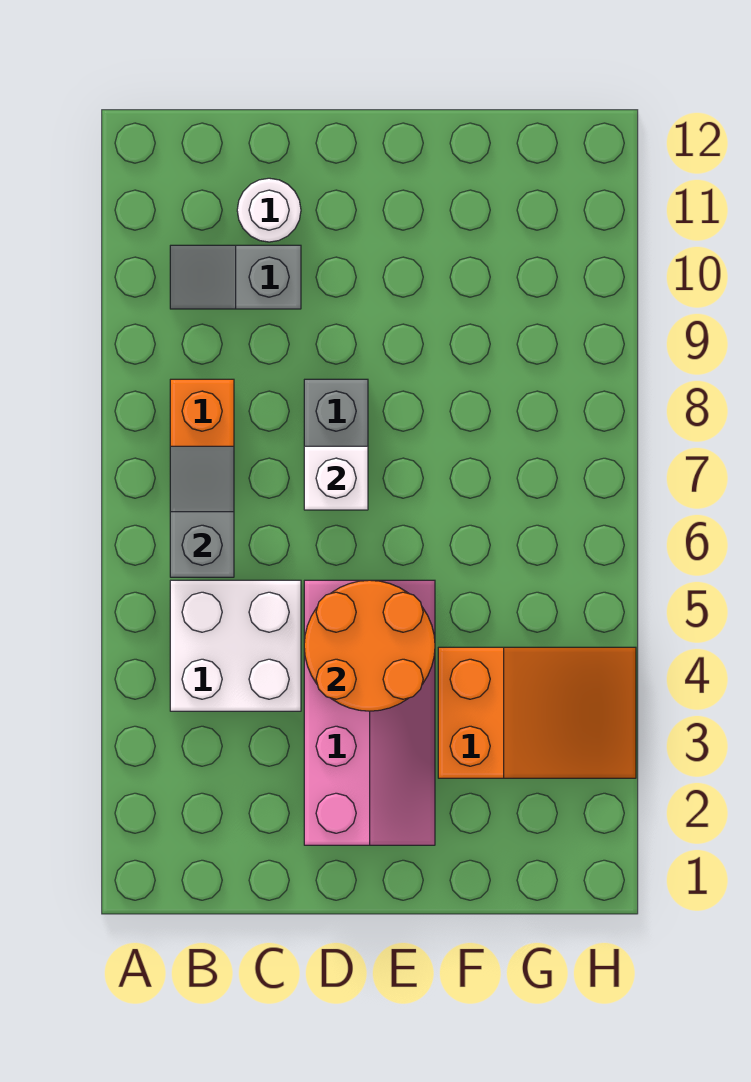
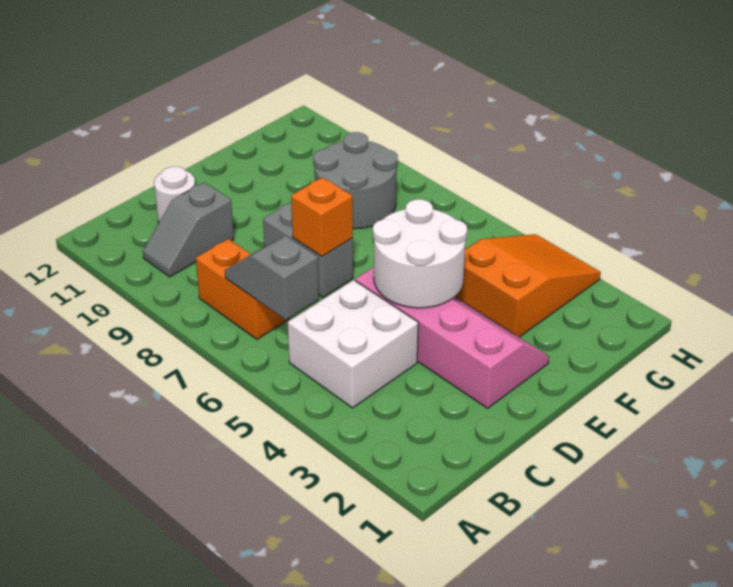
orange 2x2 round brick [304,580,435,711] -> white 2x2 round brick [373,199,467,308]
white 1x1 brick [304,446,368,510] -> orange 1x1 brick [291,177,353,257]
none -> grey 2x2 round brick [313,132,398,229]

